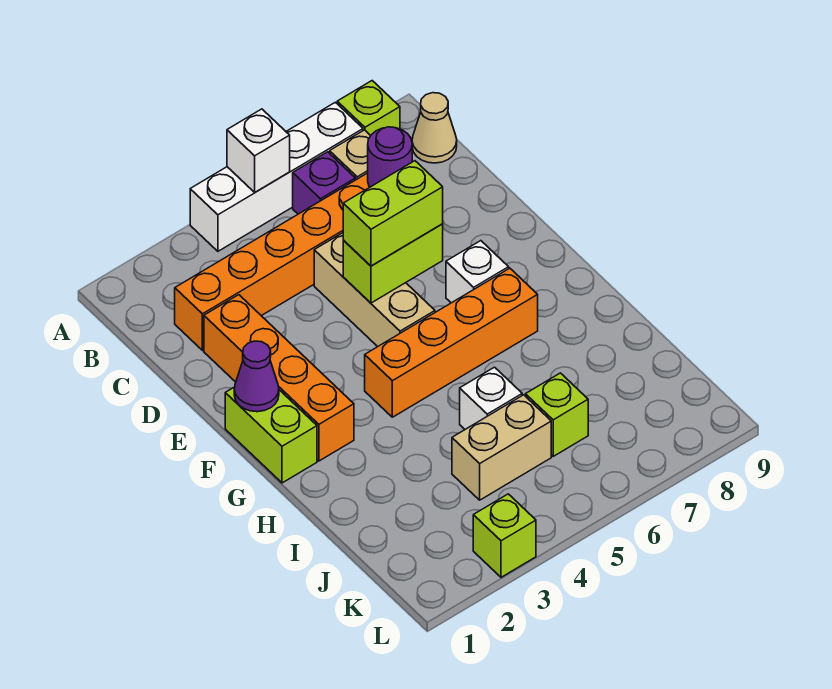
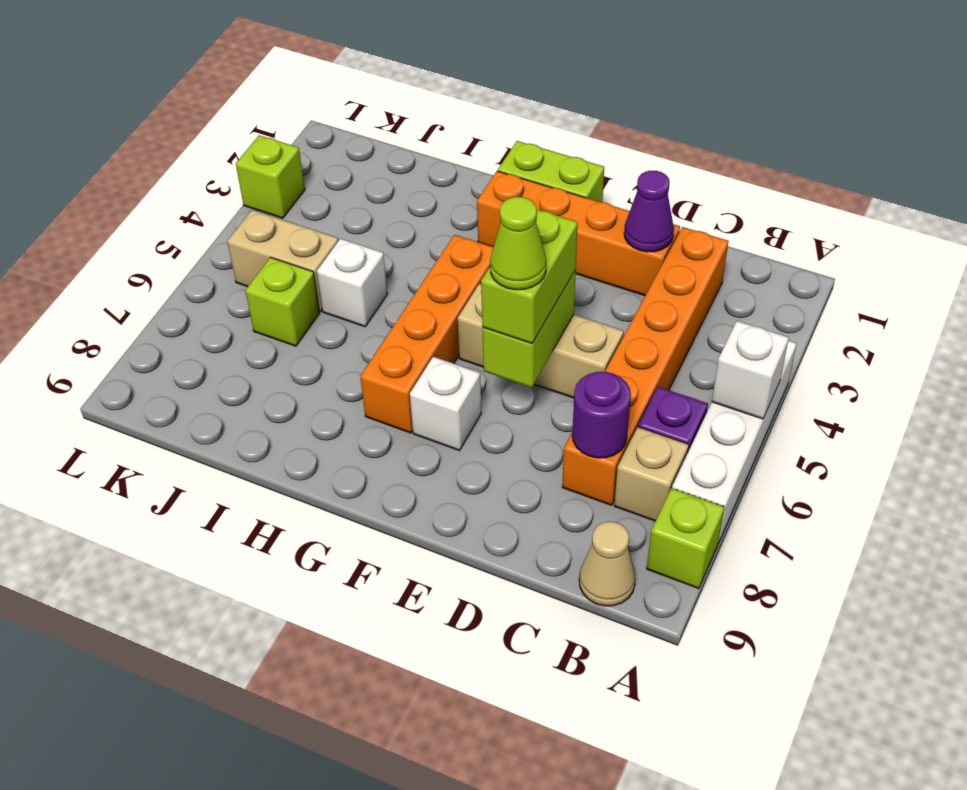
none -> lime 1x1 cone [490,197,546,290]
purple 1x1 cone [234,341,279,412] -> purple 1x1 cone moved to [624,171,674,252]
tan 1x2 brick [452,395,551,500] -> tan 1x2 brick turned to [227,210,338,311]

